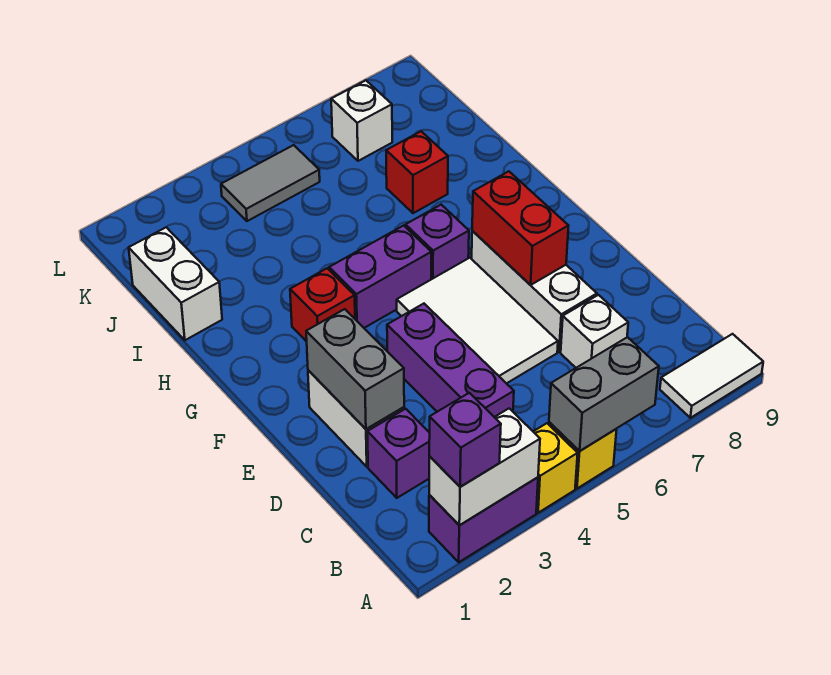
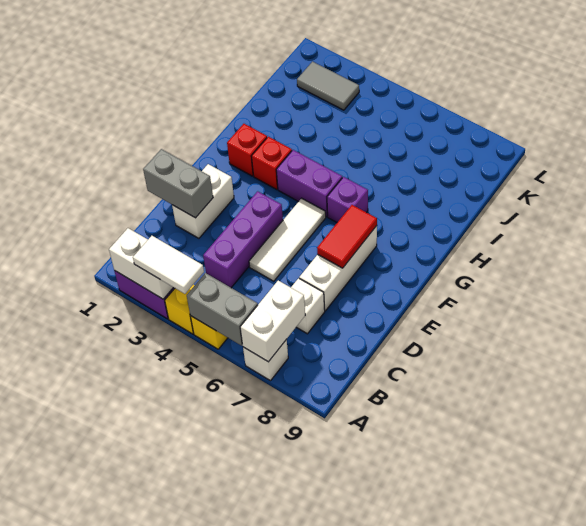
purple 1x1 brick [429,393,501,487] -> none
white 1x2 tile [660,334,763,418] -> white 1x2 tile moved to [133,236,204,294]
purple 1x1 brick [367,409,430,498] -> none
grey 1x2 brick [306,309,404,429] -> grey 1x2 brick turned to [143,149,213,218]
white 2x3 tile [397,258,558,384] -> white 1x3 tile [249,198,326,281]
red 1x2 brick [472,171,568,285] -> red 1x2 tile [317,205,377,268]
white 1x2 brick [129,227,222,340] -> white 1x2 brick moved to [240,281,305,362]
red 1x1 brick [386,131,448,213] -> red 1x1 brick moved to [227,124,267,176]
grey 1x2 tile [221,145,320,221] -> grey 1x2 tile moved to [297,62,359,110]
white 1x1 brick [331,80,392,161] -> white 1x1 brick moved to [243,339,288,381]

